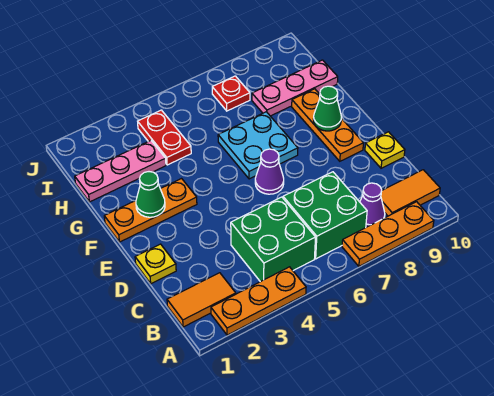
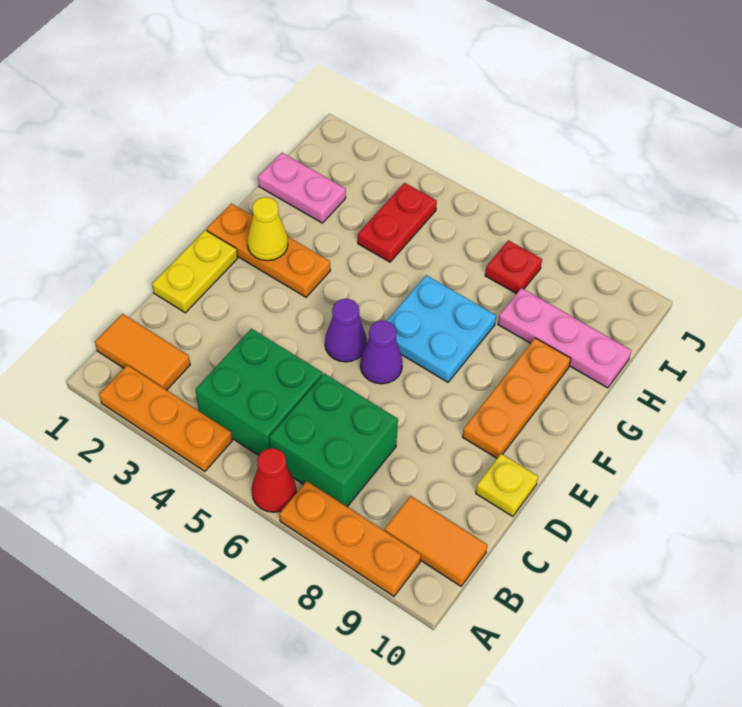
none -> red 1x1 cone [252,448,296,512]
purple 1x1 cone [360,183,385,227] -> purple 1x1 cone moved to [325,299,367,362]
yellow 1x1 plate [135,244,176,284] -> yellow 1x2 plate [152,230,238,313]
green 1x1 cone [136,172,165,217] -> yellow 1x1 cone [247,197,288,261]
green 1x1 cone [313,86,342,131] -> none
pink 1x3 plate [75,141,166,202] -> pink 1x2 plate [258,153,346,223]

